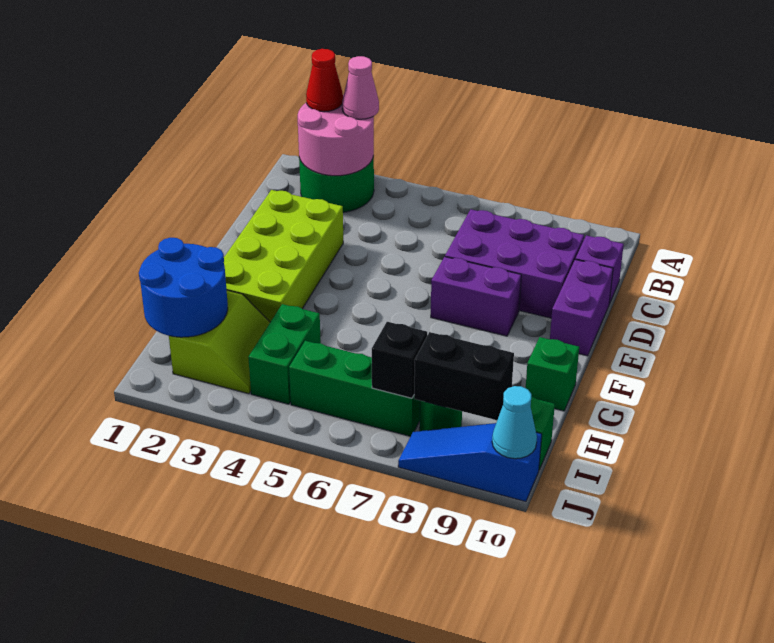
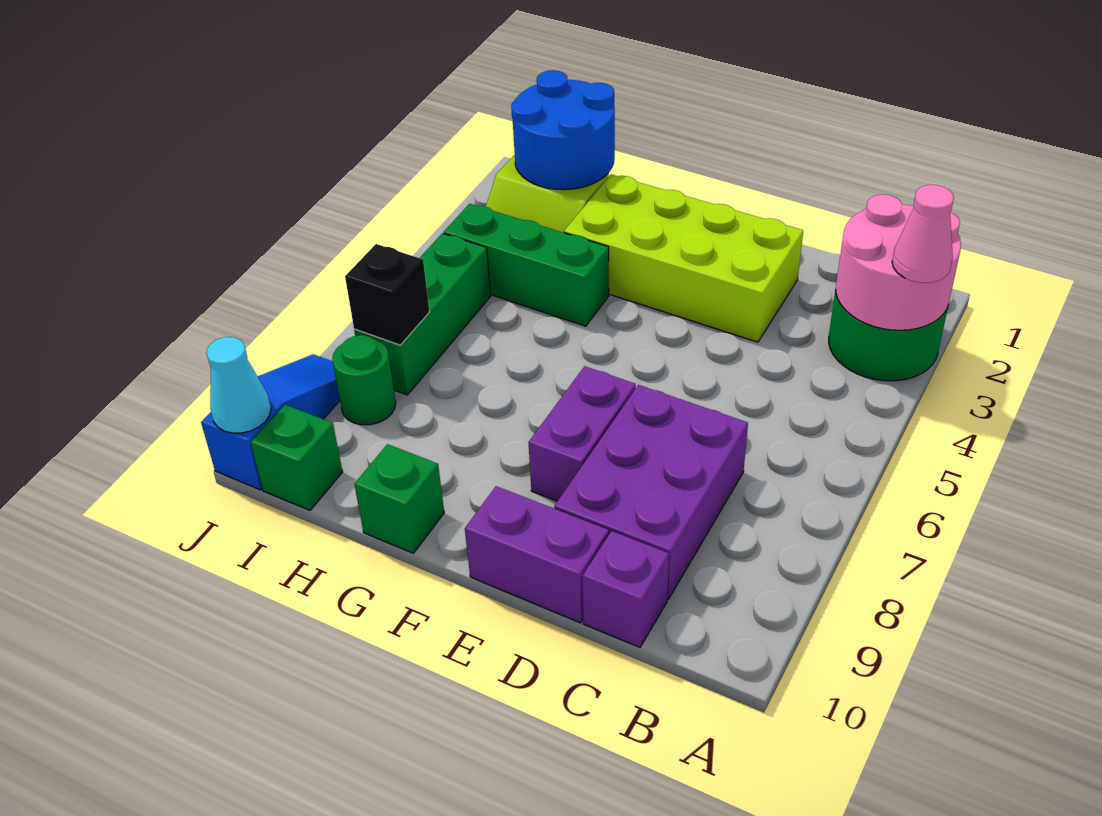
red 1x1 cone [306,49,343,112] -> none
green 1x2 brick [248,304,321,404] -> green 1x3 brick [444,204,609,326]
black 1x2 brick [414,332,514,420] -> none

